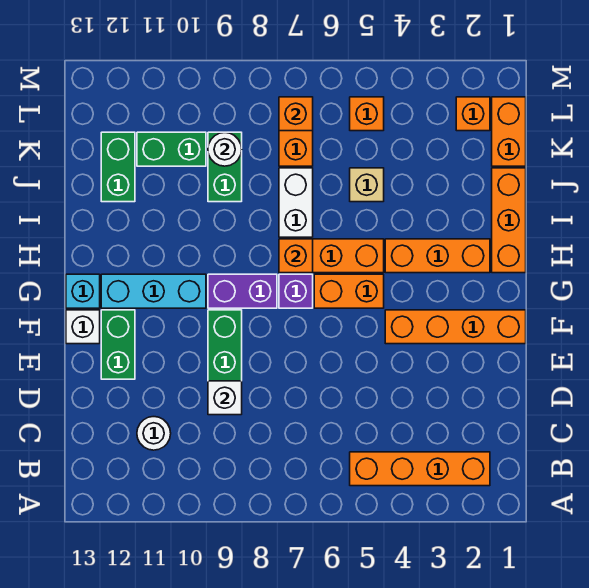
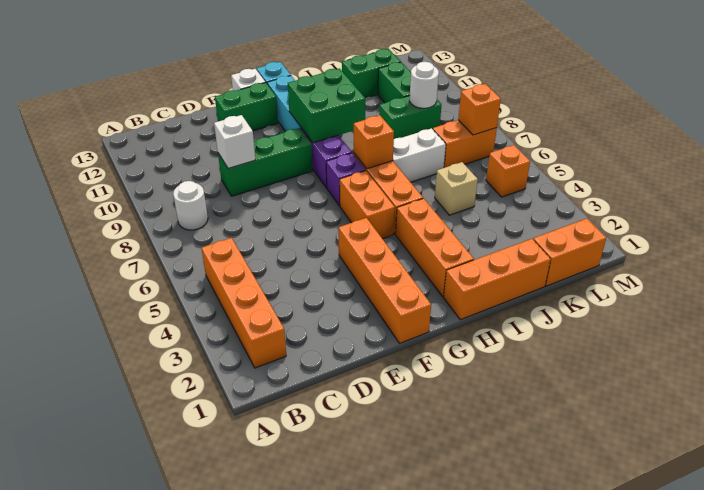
white 1x1 round brick [137,417,171,450] -> white 1x1 round brick moved to [173,181,208,230]
none -> green 2x2 brick [288,68,365,143]
orange 1x1 brick [456,97,490,131] -> none

